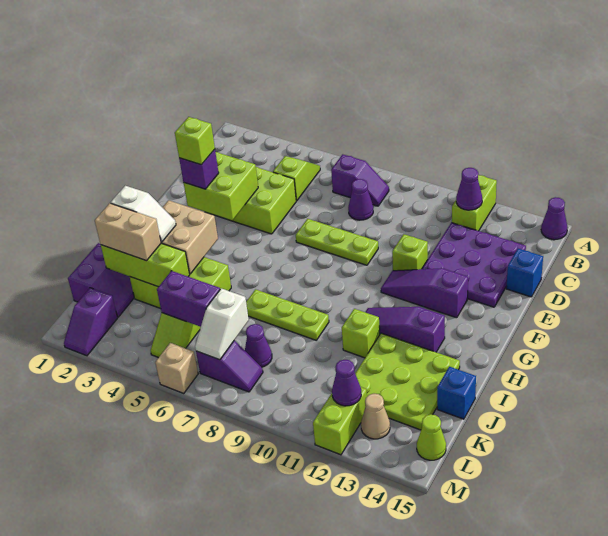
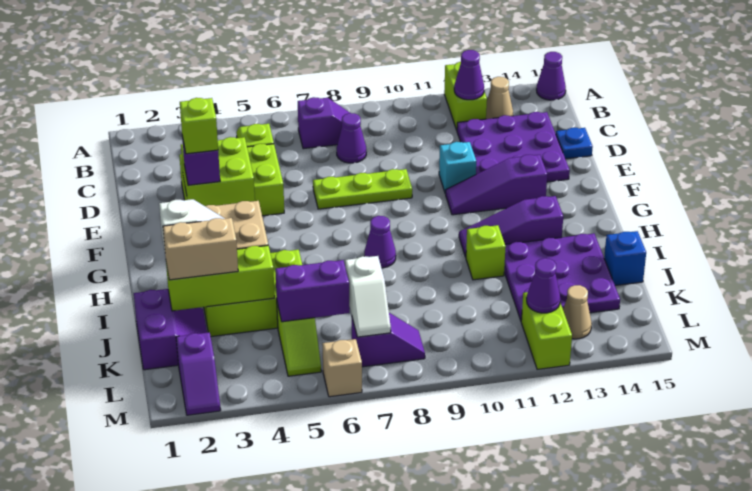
none -> tan 1x1 cone [486,77,513,119]
blue 1x1 brick [506,249,543,297] -> blue 1x1 plate [556,128,593,159]
lime 1x1 brick [392,234,428,271] -> cyan 1x1 brick [439,142,476,194]
lime 1x3 plate [246,289,329,340] -> none
lime 3x3 plate [355,333,460,430] -> purple 3x3 plate [504,234,620,320]
purple 1x1 cone [245,324,272,367] -> purple 1x1 cone moved to [364,216,396,268]
lime 1x1 cone [417,414,446,460] -> none

